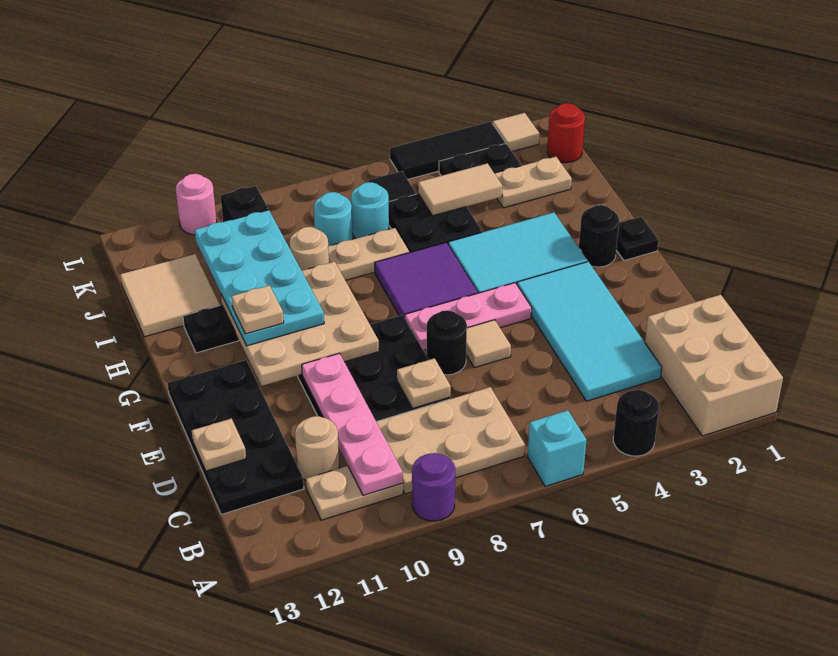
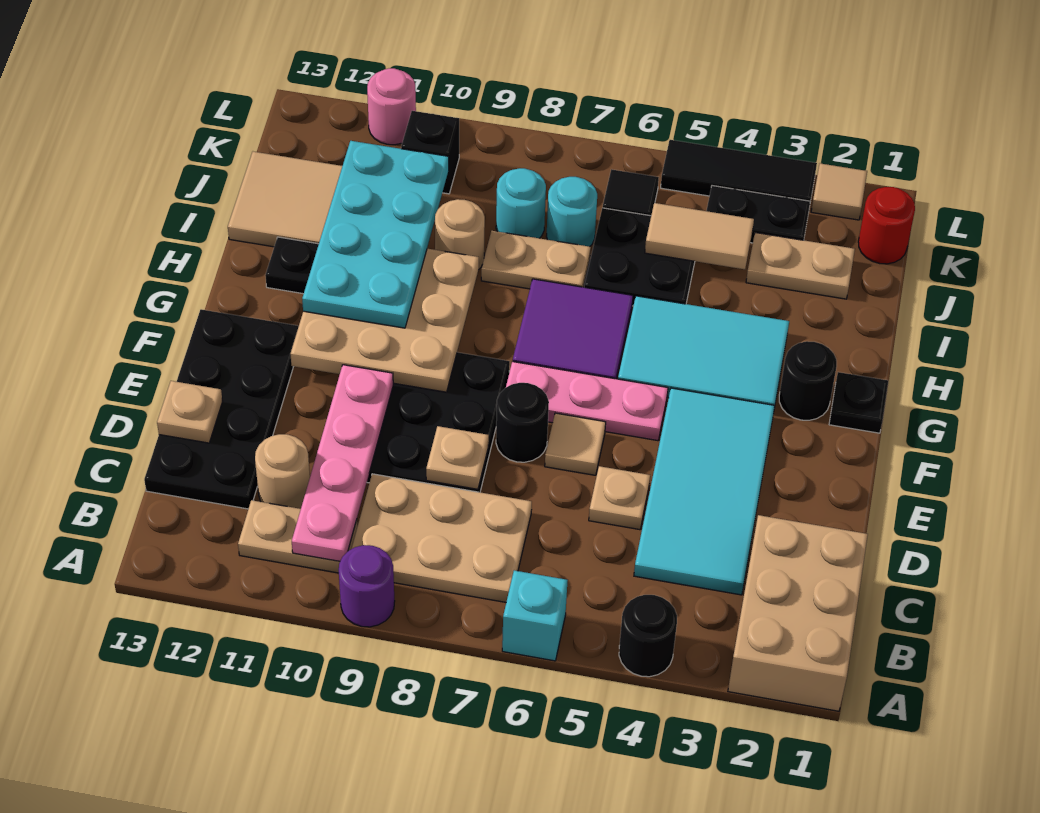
tan 1x1 plate [232,285,284,334] -> tan 1x1 plate moved to [589,466,650,530]

